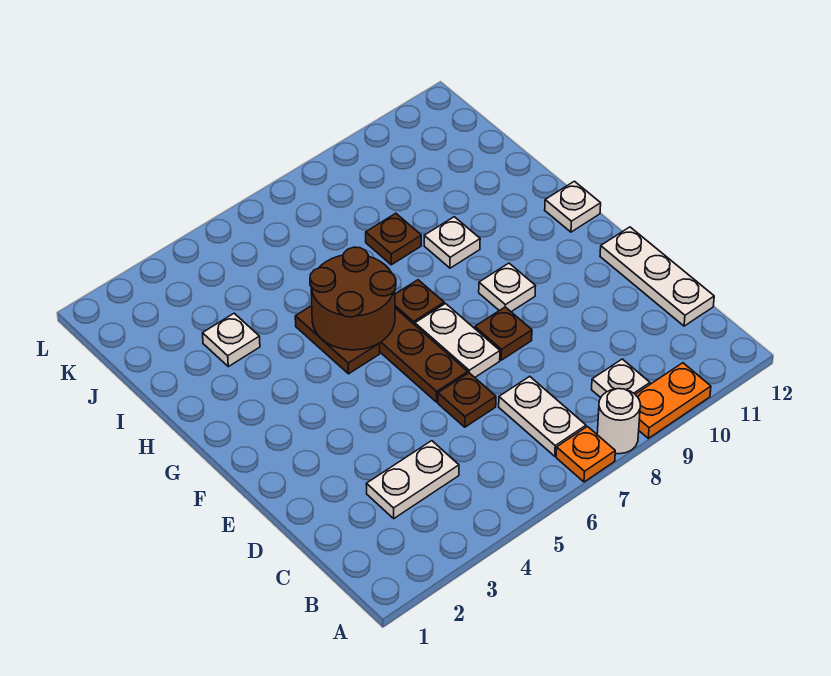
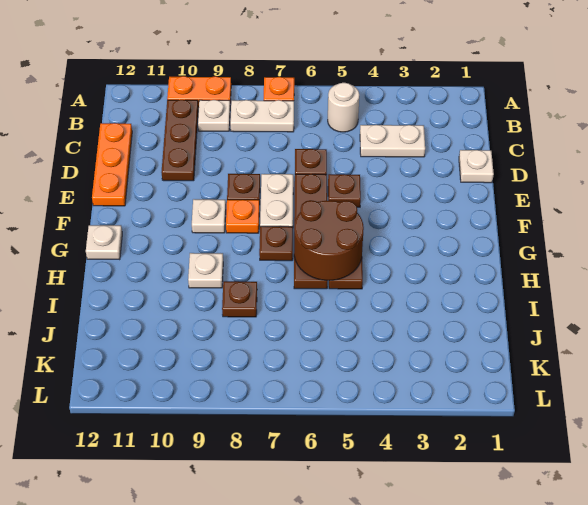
white 1x1 round brick [597,389,640,454] -> white 1x1 round brick moved to [328,83,359,132]
white 1x2 plate [499,376,586,456] -> white 1x2 plate turned to [230,100,294,132]
none -> brown 1x3 plate [161,100,198,181]
white 1x3 plate [600,227,714,326] -> orange 1x3 plate [92,123,132,206]
none -> brown 1x1 plate [328,174,361,207]
none -> orange 1x1 plate [226,200,259,233]
white 1x1 plate [203,313,260,367] -> white 1x1 plate moved to [459,150,494,183]

